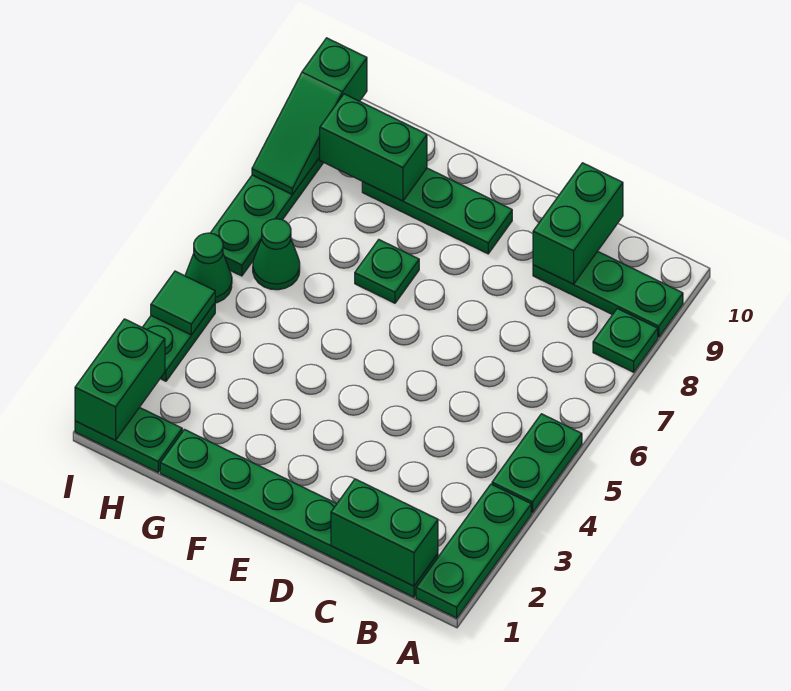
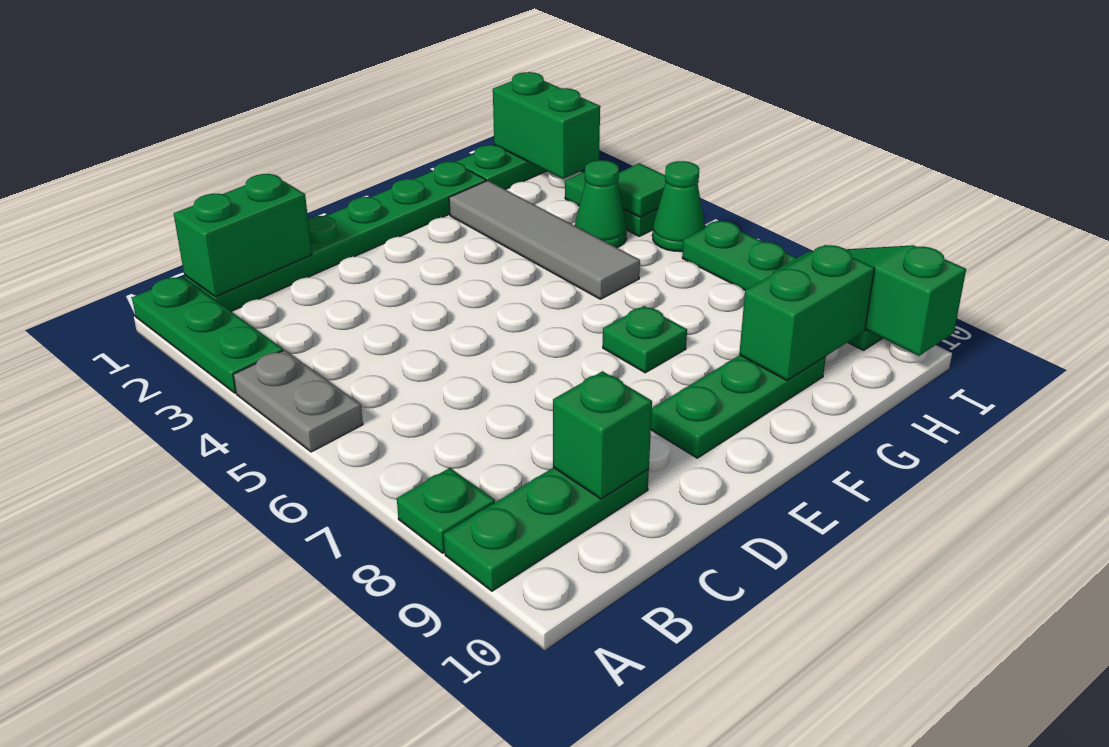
green 1x2 plate [492,414,582,513] -> grey 1x2 plate [234,350,363,452]
green 1x2 brick [533,163,623,284] -> green 1x1 brick [553,371,652,499]
none -> grey 1x4 tile [449,181,640,299]
green 1x1 cone [253,219,300,290] -> green 1x1 cone moved to [575,160,627,248]

